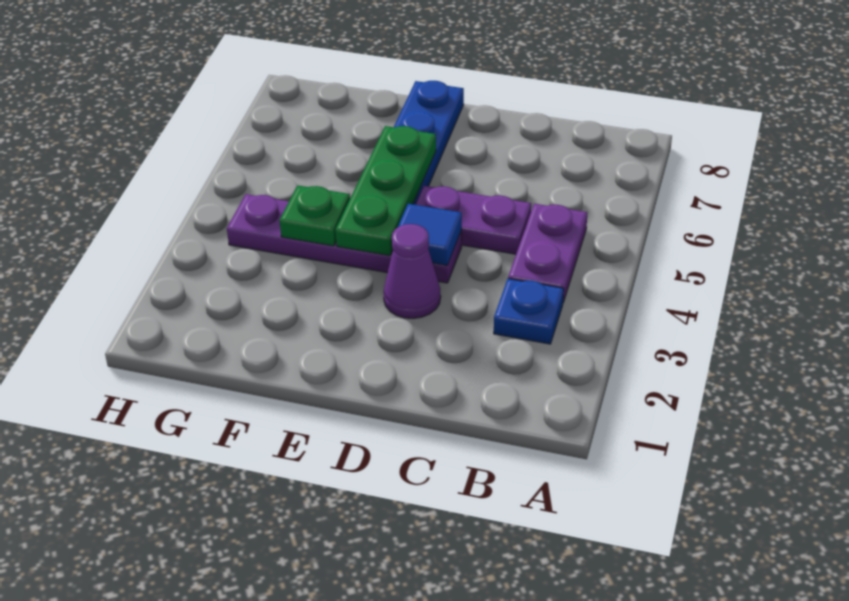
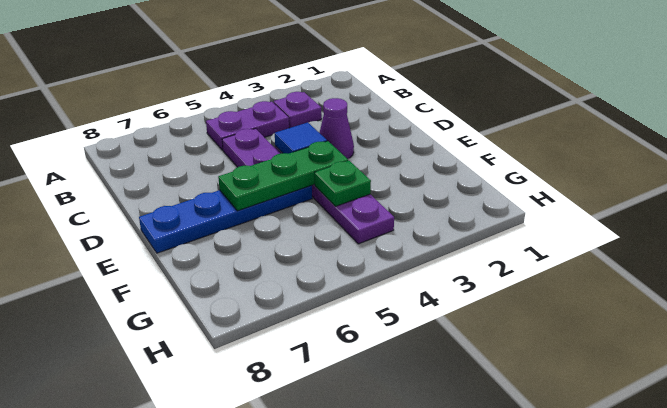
blue 1x1 plate [494,279,564,344] -> purple 1x1 plate [274,92,322,128]

